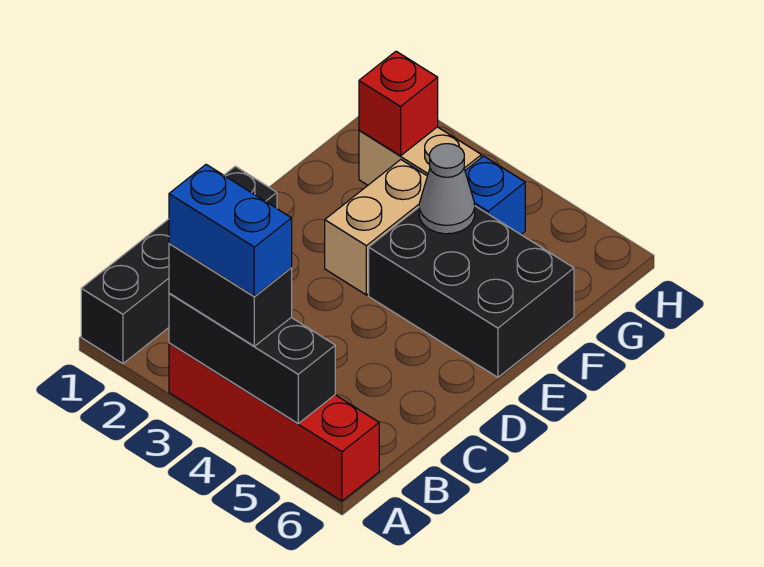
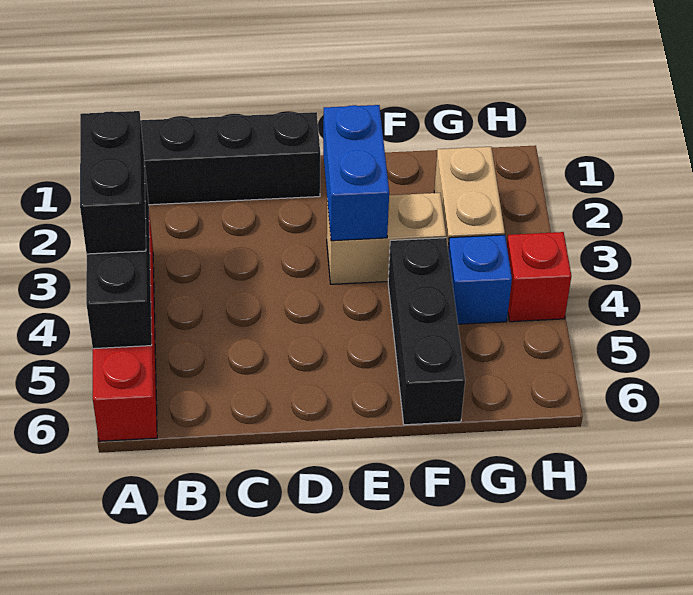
blue 1x2 brick [169,165,292,296] -> blue 1x2 brick moved to [323,105,389,241]
black 2x3 brick [369,206,574,377] -> black 1x3 brick [388,238,465,425]
grey 1x1 cone [419,144,475,234] -> none
red 1x1 brick [359,51,438,156] -> red 1x1 brick moved to [507,232,571,322]

